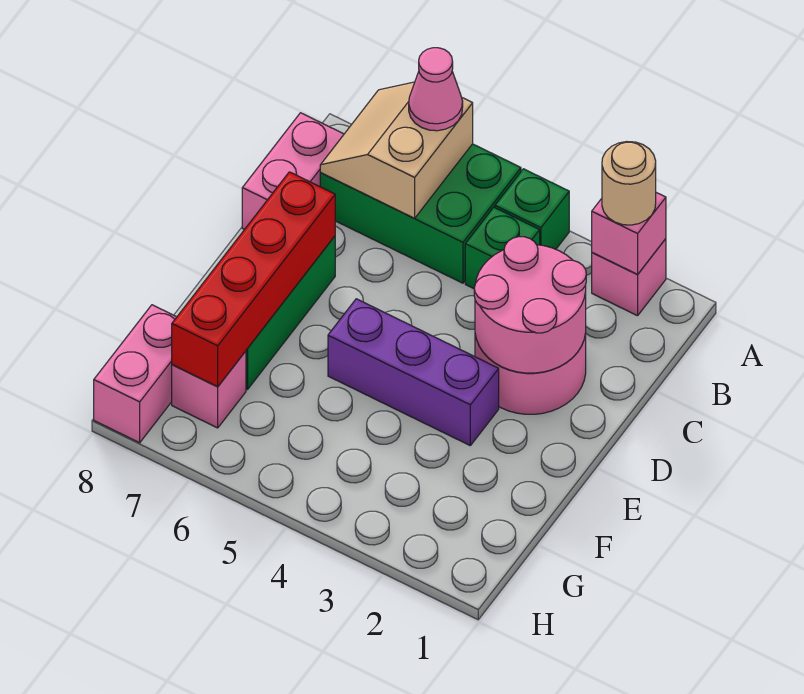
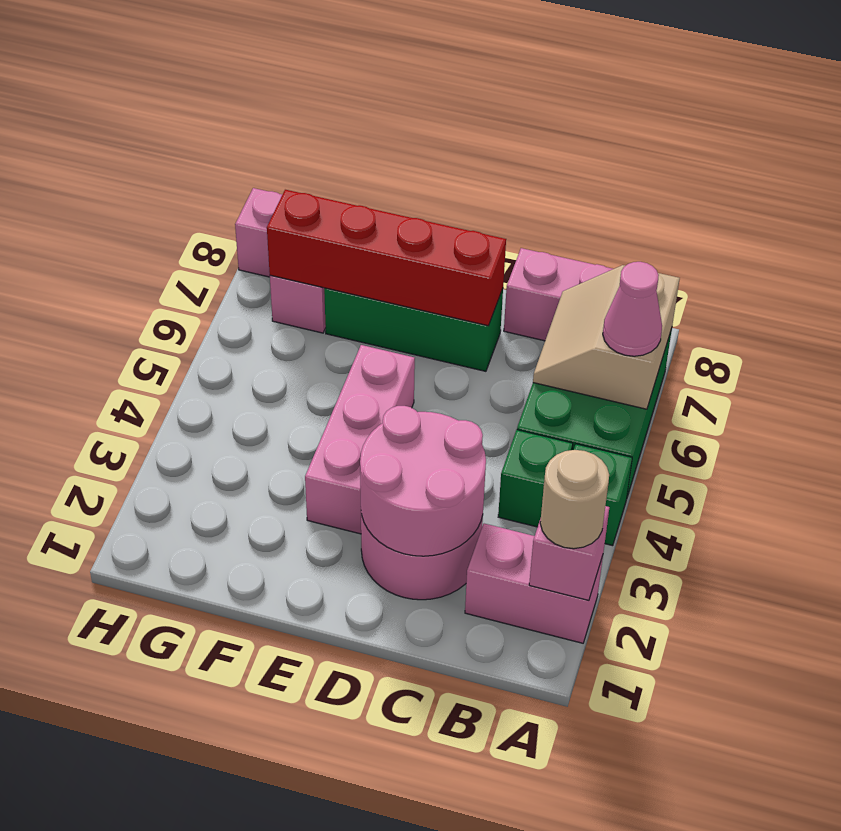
pink 1x1 brick [592,239,666,316] -> pink 1x2 brick [465,524,603,643]
tan 2x2 slope [320,82,473,218] -> tan 2x2 slope turned to [533,265,680,409]
purple 1x3 brick [328,299,499,445] -> pink 1x3 brick [305,345,415,534]

